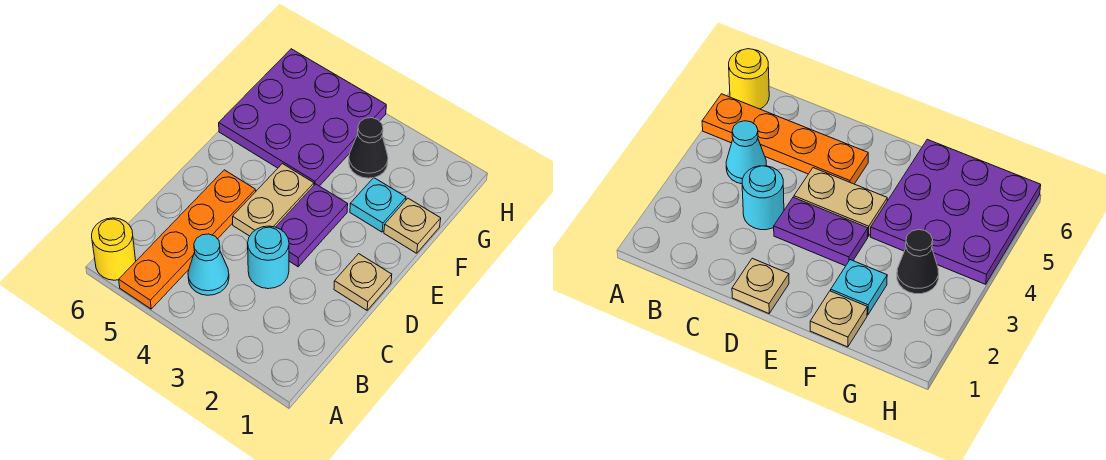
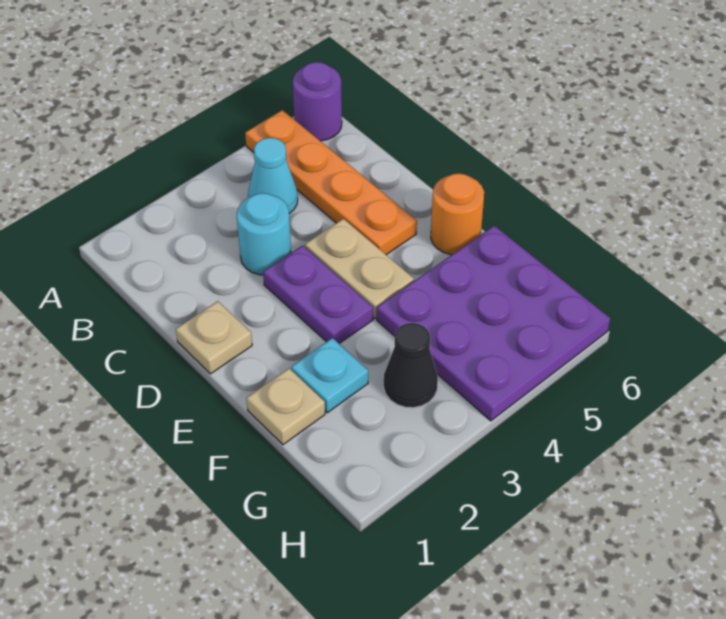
yellow 1x1 round brick [92,218,136,280] -> purple 1x1 round brick [293,62,342,141]
none -> orange 1x1 round brick [431,173,484,255]

